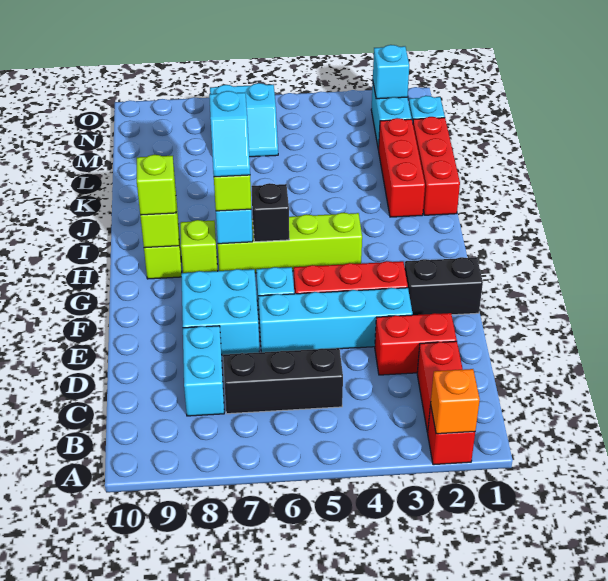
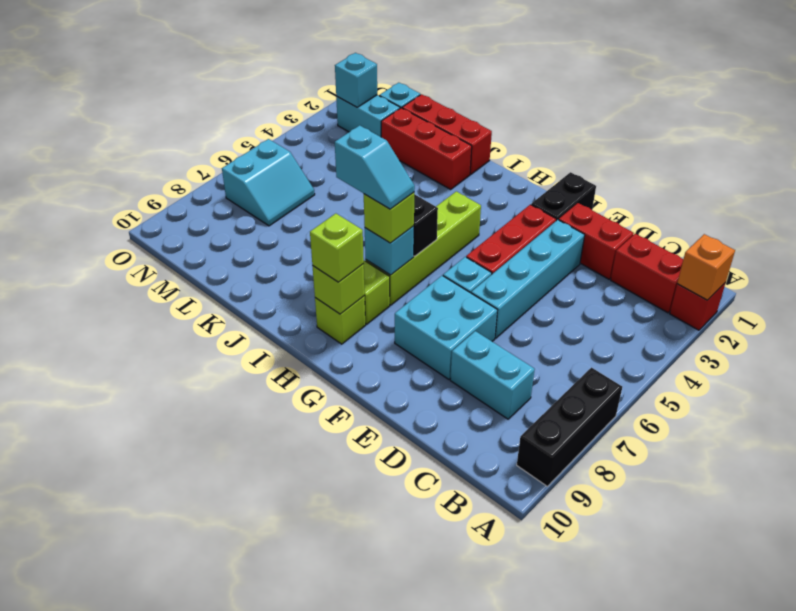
black 1x3 brick [223,348,343,414] -> black 1x3 brick moved to [517,367,622,486]
red 1x2 brick [375,313,457,375] -> red 1x2 brick turned to [559,203,634,279]

